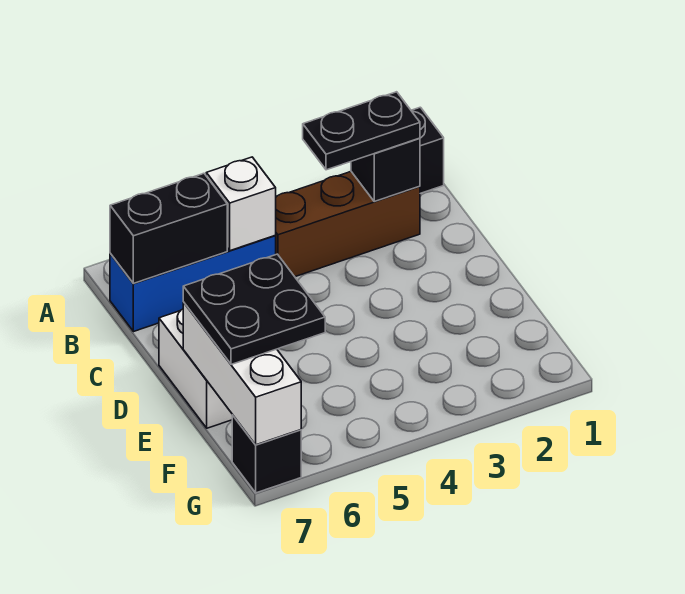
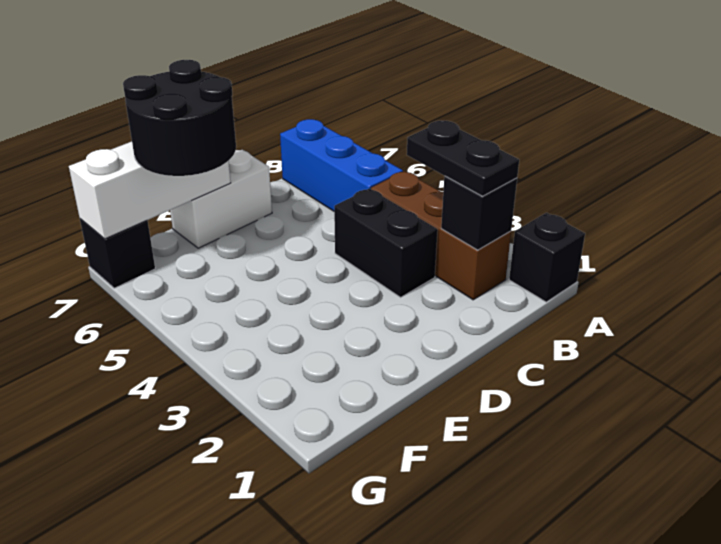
white 1x1 brick [206,157,276,251] -> none
black 1x2 brick [110,173,227,283] -> black 1x2 brick moved to [334,188,438,297]
black 2x2 plate [183,254,325,364] -> black 2x2 round brick [123,60,236,176]

